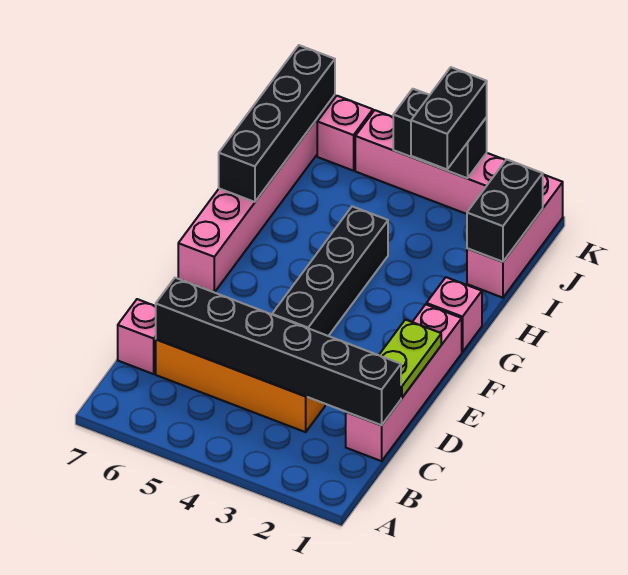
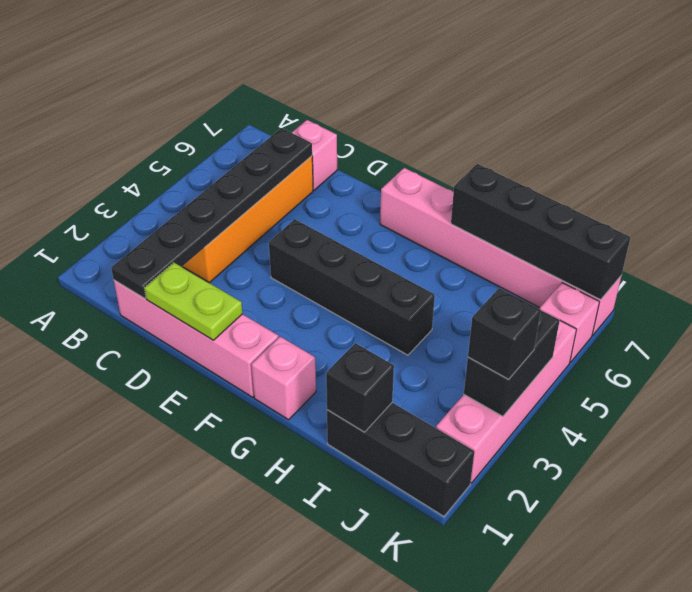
black 1x6 brick [156,278,401,425] -> black 1x6 plate [111,128,312,298]
pink 1x3 brick [467,174,563,298] -> black 1x3 brick [327,403,474,516]
black 1x2 brick [467,159,543,262] -> black 1x1 brick [326,343,394,432]
black 1x2 brick [411,67,487,169] -> black 1x1 brick [468,288,541,379]

